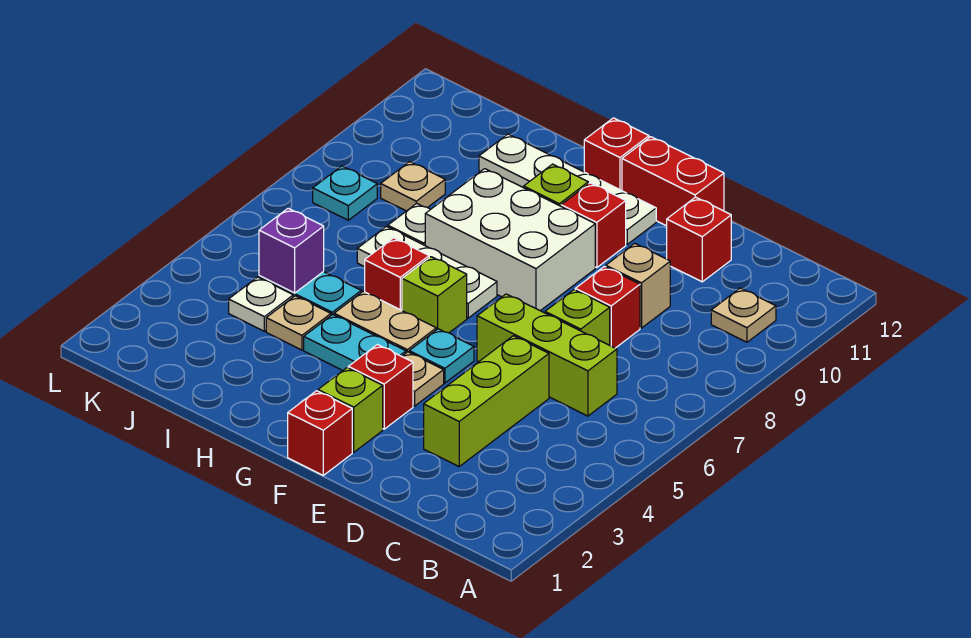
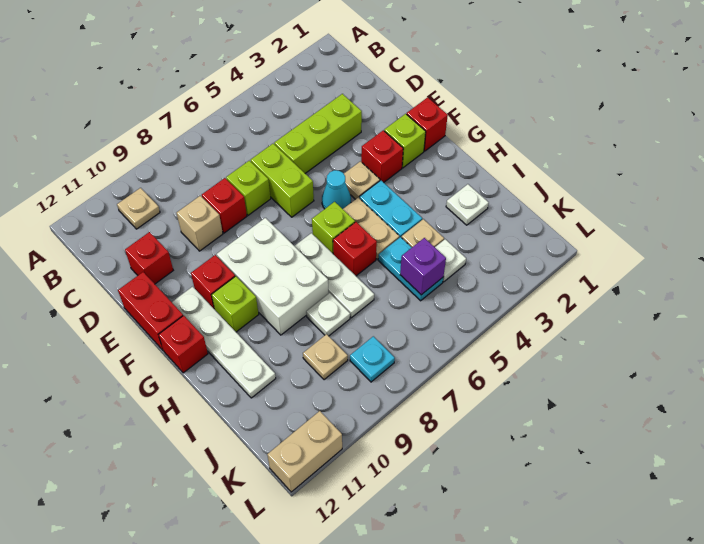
lime 1x3 brick [477,294,617,416] -> lime 1x2 brick [251,144,314,217]
cyan 1x1 plate [409,329,474,383] -> cyan 1x1 cone [322,170,351,209]
none -> white 1x1 plate [446,184,489,225]
none -> tan 1x2 brick [267,411,342,492]

